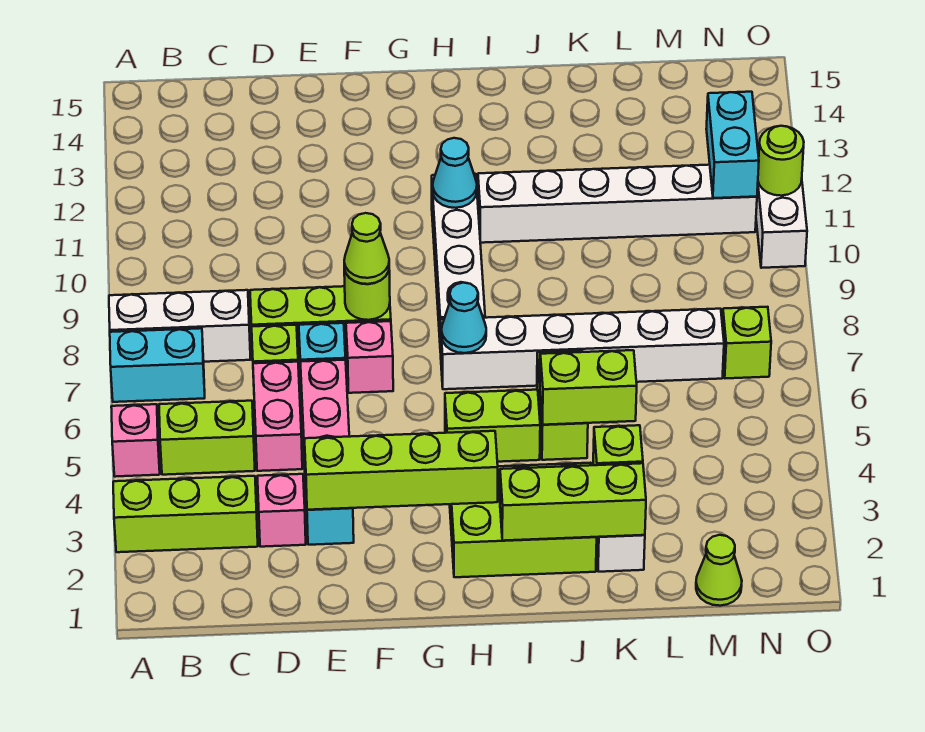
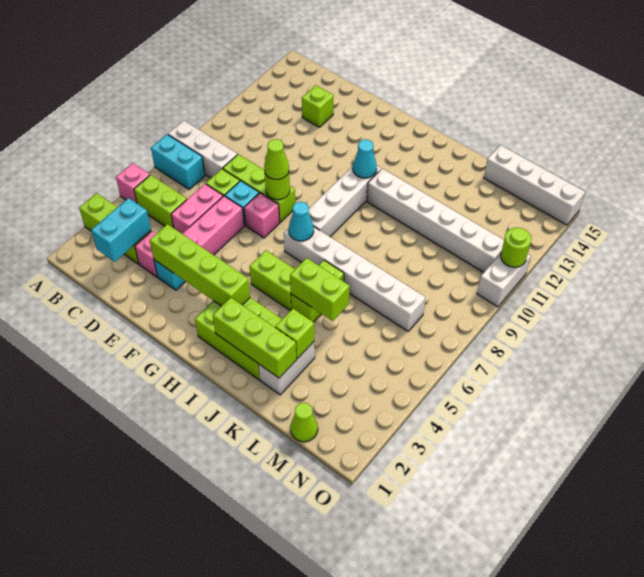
none -> white 1x4 brick [484,145,585,225]
lime 1x1 brick [722,307,771,378] -> lime 1x1 brick moved to [302,85,334,127]
cyan 1x2 brick [706,92,759,198] -> cyan 1x2 brick moved to [91,198,151,262]

